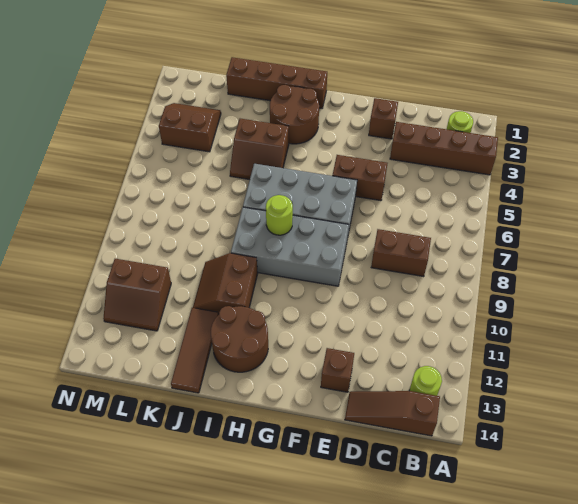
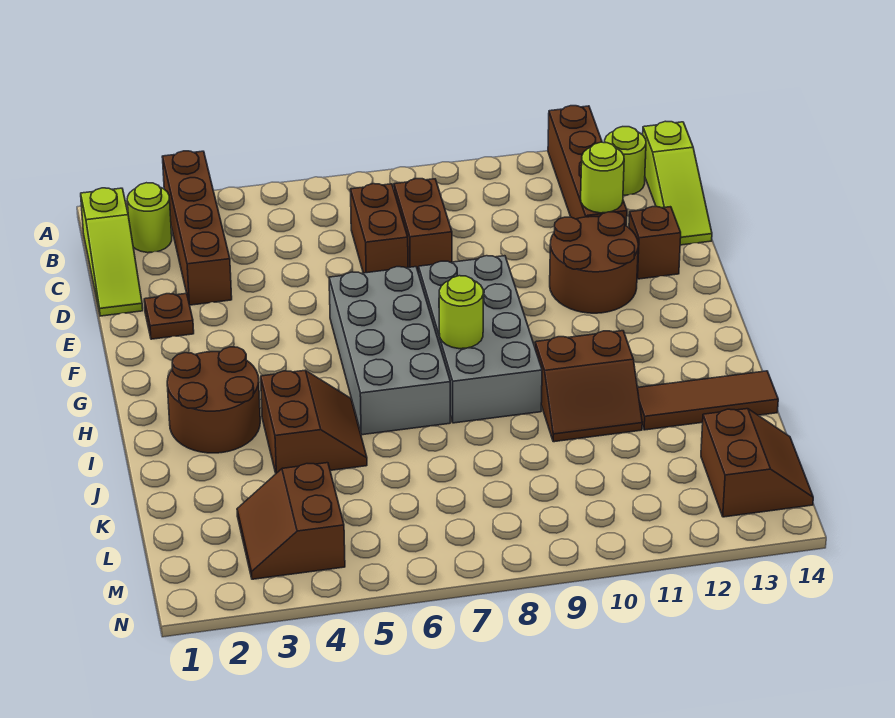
none -> lime 1x3 slope [81,188,143,316]
brown 1x3 slope [345,391,440,436] -> lime 1x3 slope [643,121,712,245]
none -> lime 1x1 round brick [581,142,624,213]
brown 1x1 brick [369,98,398,139] -> brown 1x1 plate [144,293,194,339]
brown 1x2 brick [332,155,388,201] -> brown 1x2 brick moved to [351,184,408,273]
brown 1x4 brick [226,57,327,108] -> brown 1x4 brick moved to [548,106,627,225]
brown 2x2 round brick [211,306,268,372] -> brown 2x2 round brick moved to [550,212,638,313]
brown 2x2 slope [103,259,171,331] -> brown 2x2 slope moved to [701,409,813,517]

